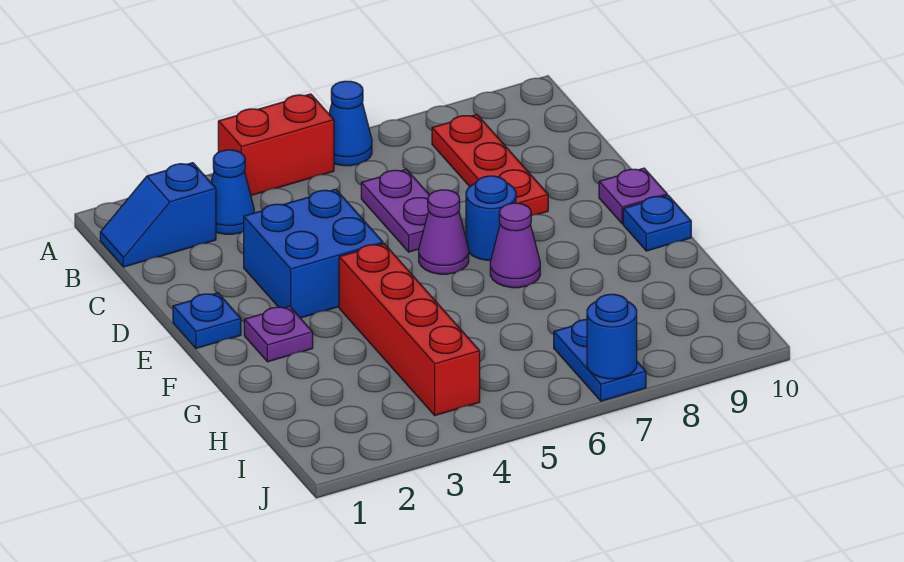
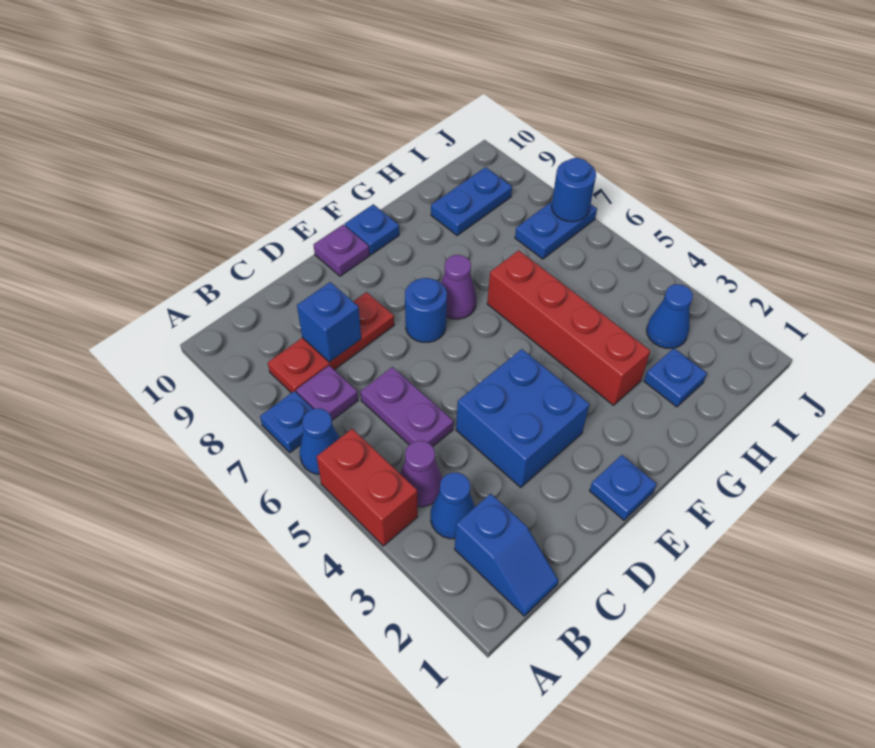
none -> blue 1x1 plate [260,391,313,453]
purple 1x2 plate [361,169,429,252] -> purple 1x2 plate turned to [360,367,453,447]
none -> blue 1x1 brick [297,282,361,362]
purple 1x1 cone [419,190,469,274] -> purple 1x1 cone moved to [400,441,442,507]
purple 1x1 plate [244,306,313,362] -> purple 1x1 plate moved to [296,366,358,420]
red 1x4 brick [339,244,480,415] -> red 1x4 brick turned to [487,250,650,405]
none -> blue 1x1 plate [644,348,707,407]
none -> blue 1x2 plate [431,167,512,236]
none -> blue 1x1 cone [647,284,693,348]

